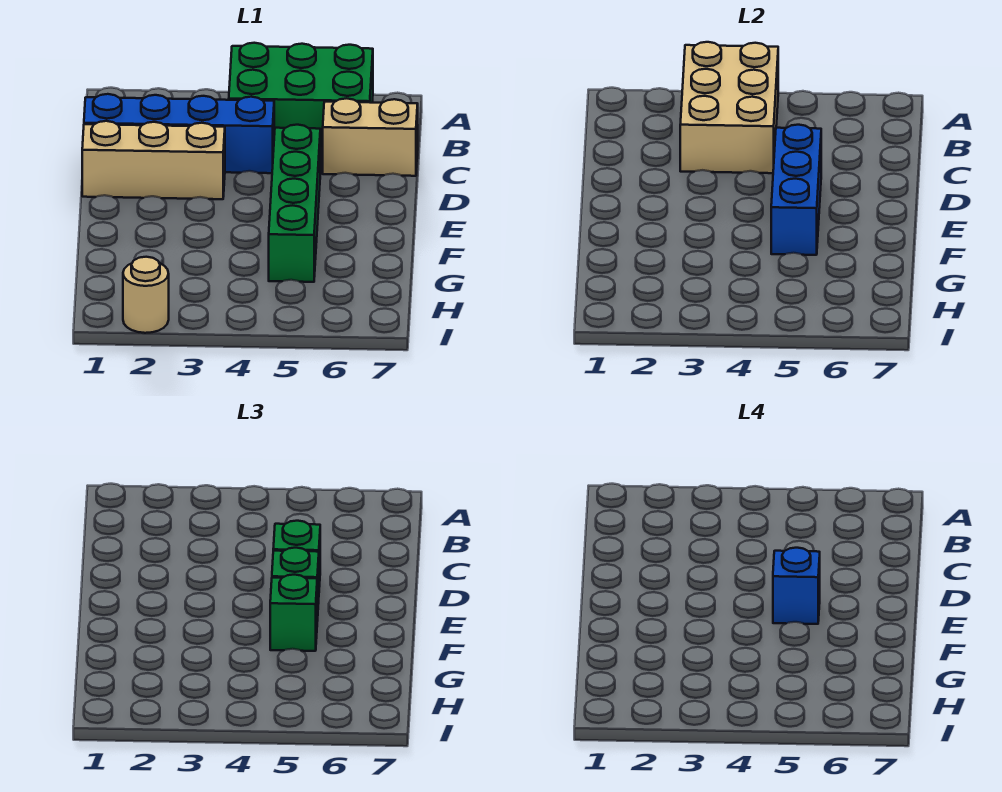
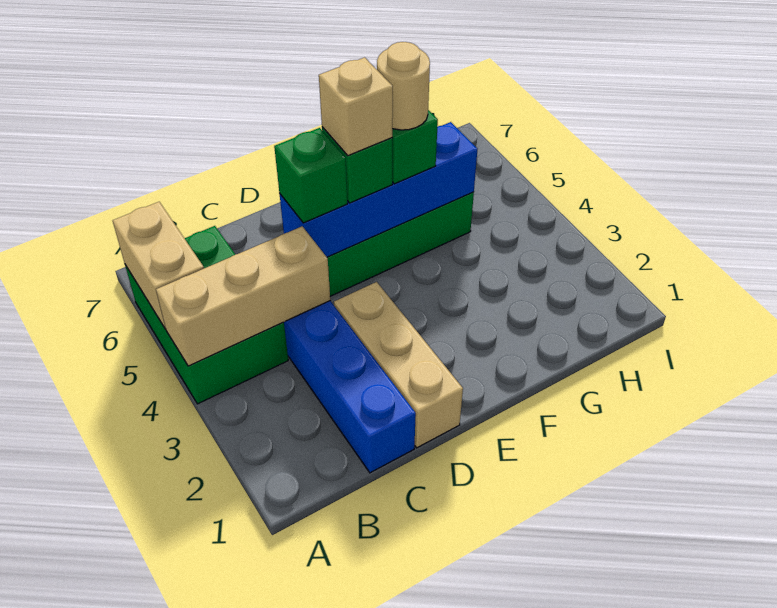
tan 2x3 brick [680,42,778,173] -> tan 1x3 brick [156,226,330,366]
tan 1x2 brick [323,98,418,176] -> tan 1x2 brick moved to [113,202,204,329]
blue 1x3 brick [771,125,821,255] -> blue 1x4 brick [279,122,477,257]
blue 1x1 brick [773,548,820,624] -> tan 1x1 brick [319,57,393,156]
tan 1x1 round brick [123,257,169,333] -> tan 1x1 round brick moved to [377,42,430,130]

